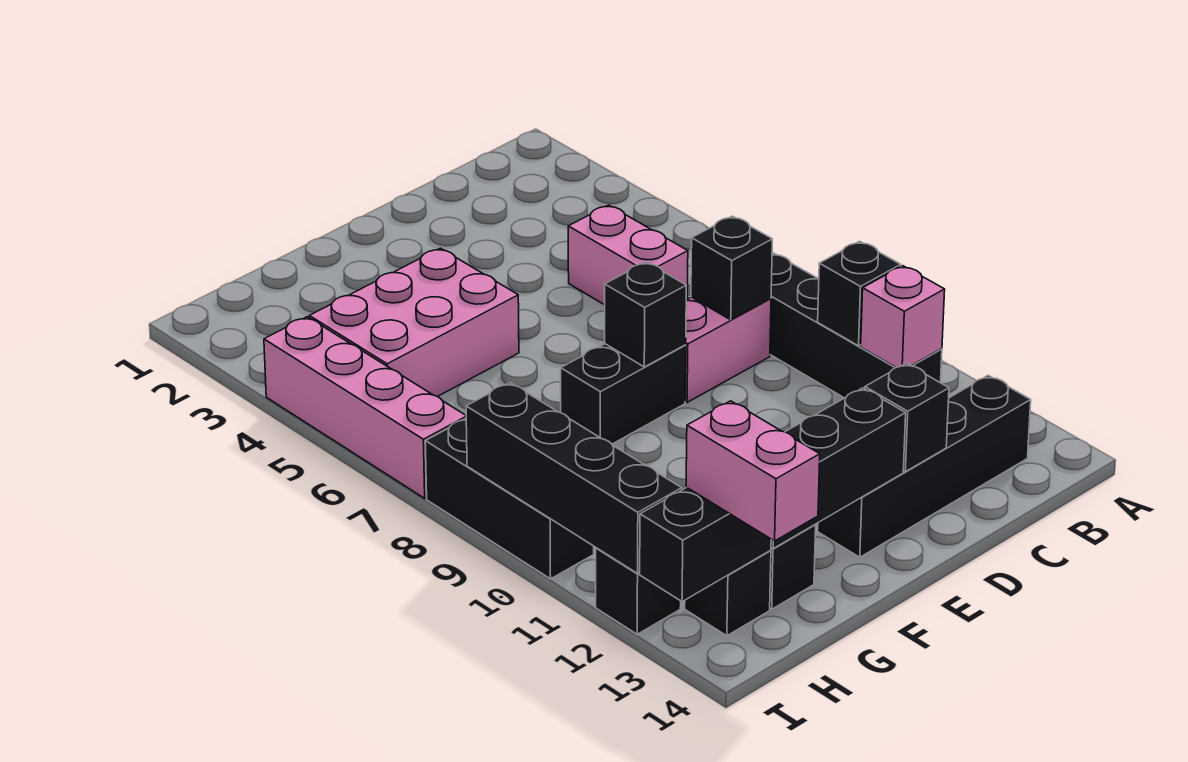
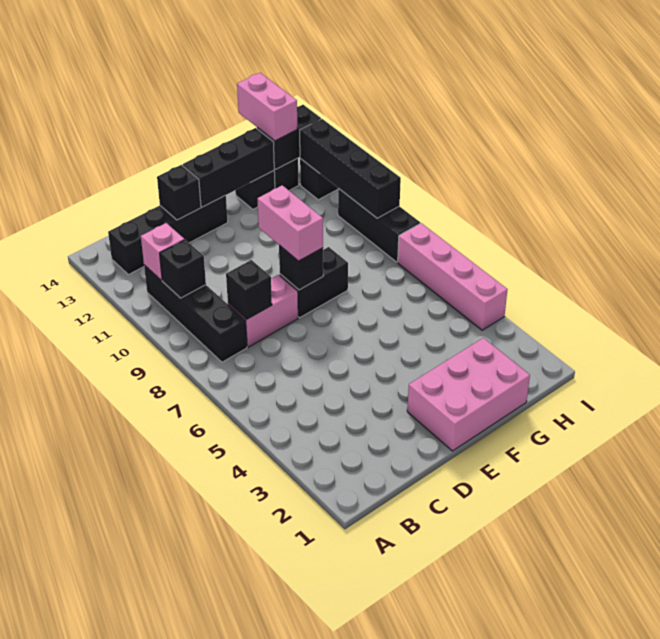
pink 1x2 brick [568,205,688,305] -> pink 1x2 brick moved to [257,185,323,261]
pink 2x3 brick [309,248,519,397] -> pink 2x3 brick moved to [407,338,530,451]

